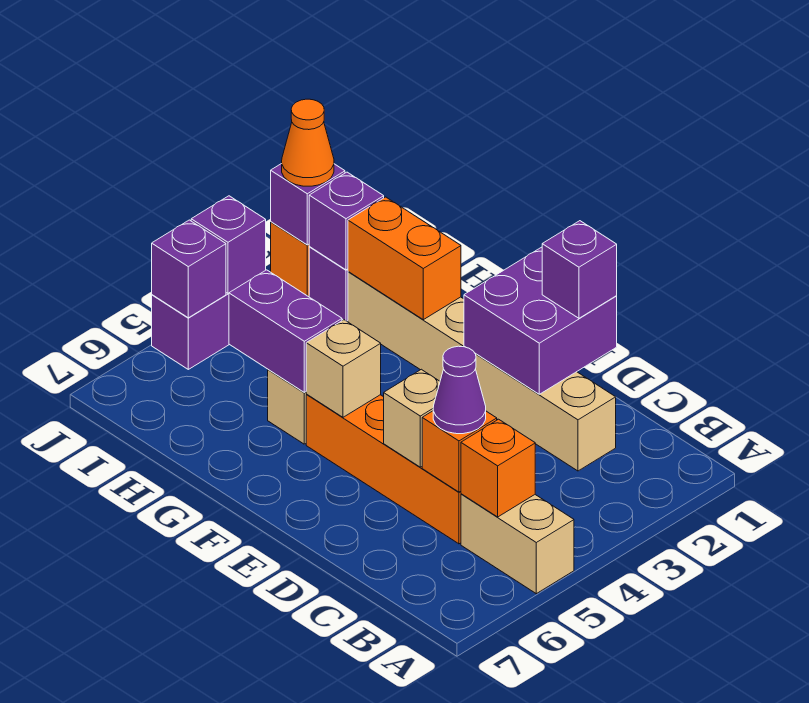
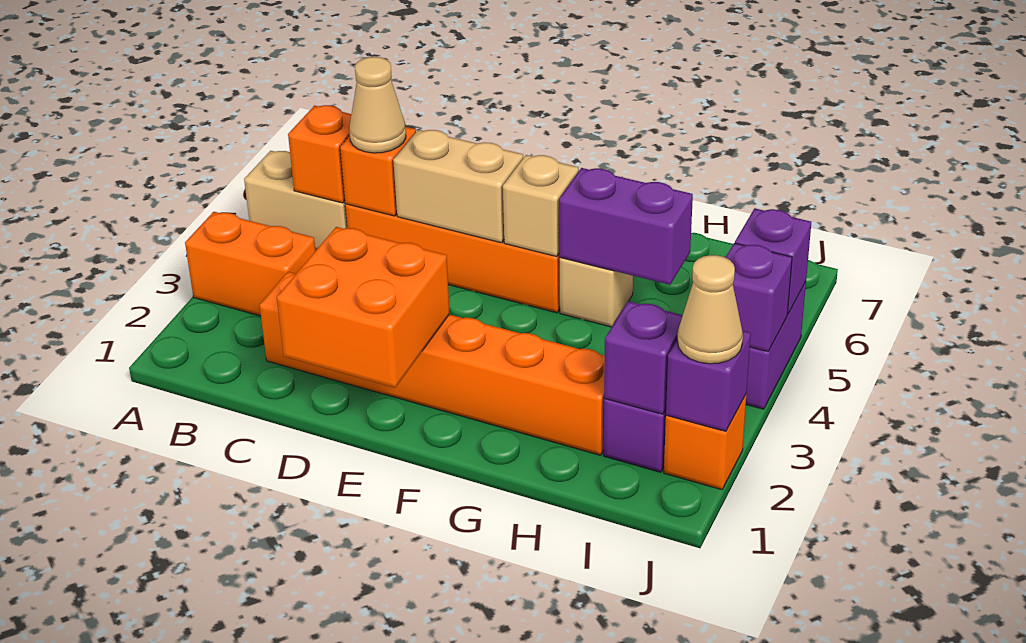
tan 1x6 brick [348,272,616,471] -> orange 1x6 brick [260,272,605,455]
purple 1x1 cone [433,346,486,434] -> tan 1x1 cone [349,57,406,153]
purple 2x2 brick [464,247,617,394] -> orange 2x2 brick [277,227,450,388]
purple 1x1 brick [542,221,617,318] -> none
tan 1x1 brick [384,369,440,467] -> tan 1x2 brick [393,130,523,243]
orange 1x2 brick [348,197,461,320] -> orange 1x2 brick moved to [185,212,315,316]
orange 1x1 cone [282,99,334,186] -> tan 1x1 cone [677,255,743,364]

